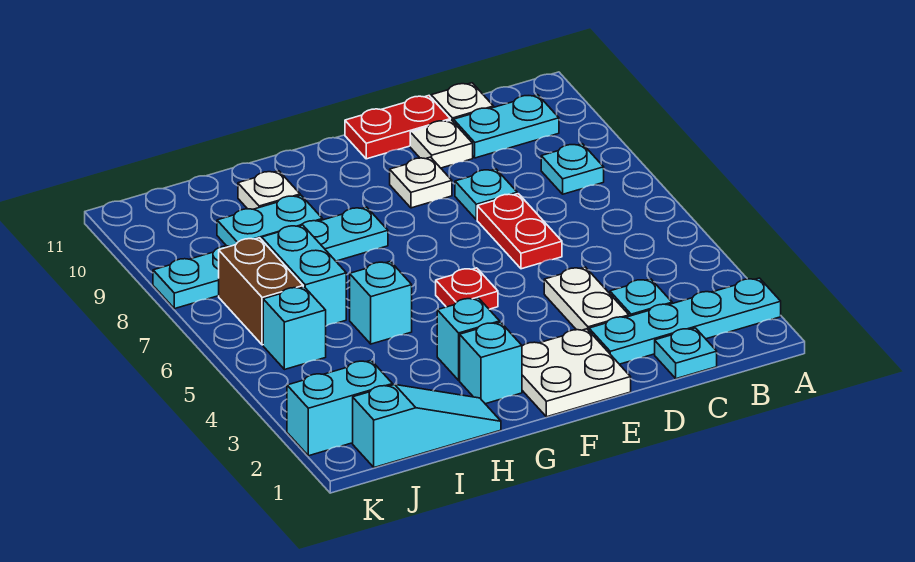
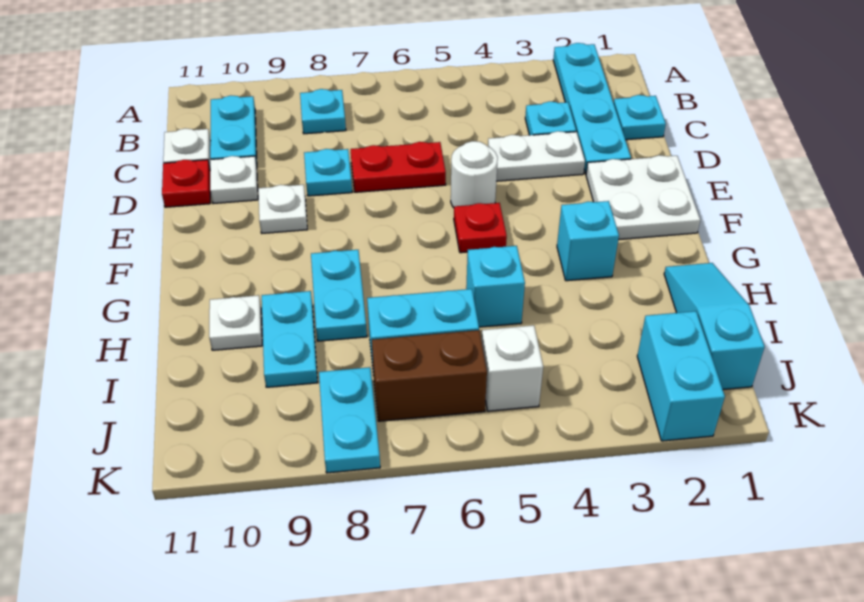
red 1x2 plate [345,96,450,159] -> red 1x1 plate [162,160,210,207]
none -> white 1x1 round brick [451,141,498,208]
cyan 1x1 brick [460,322,522,404] -> none
cyan 1x1 brick [263,287,326,370] -> white 1x1 brick [482,325,543,411]

